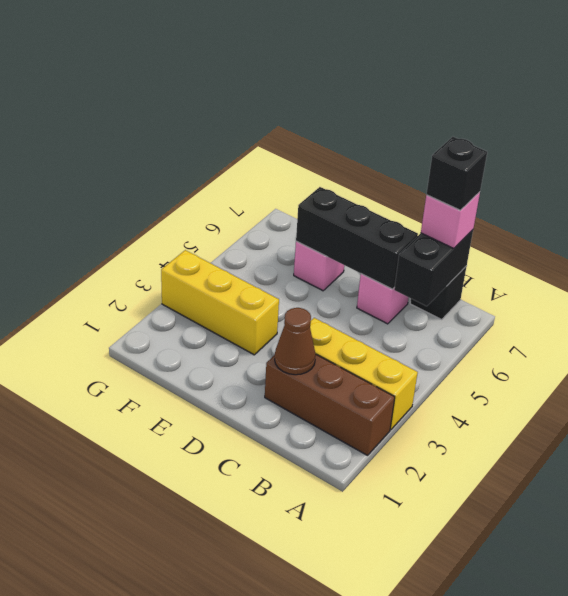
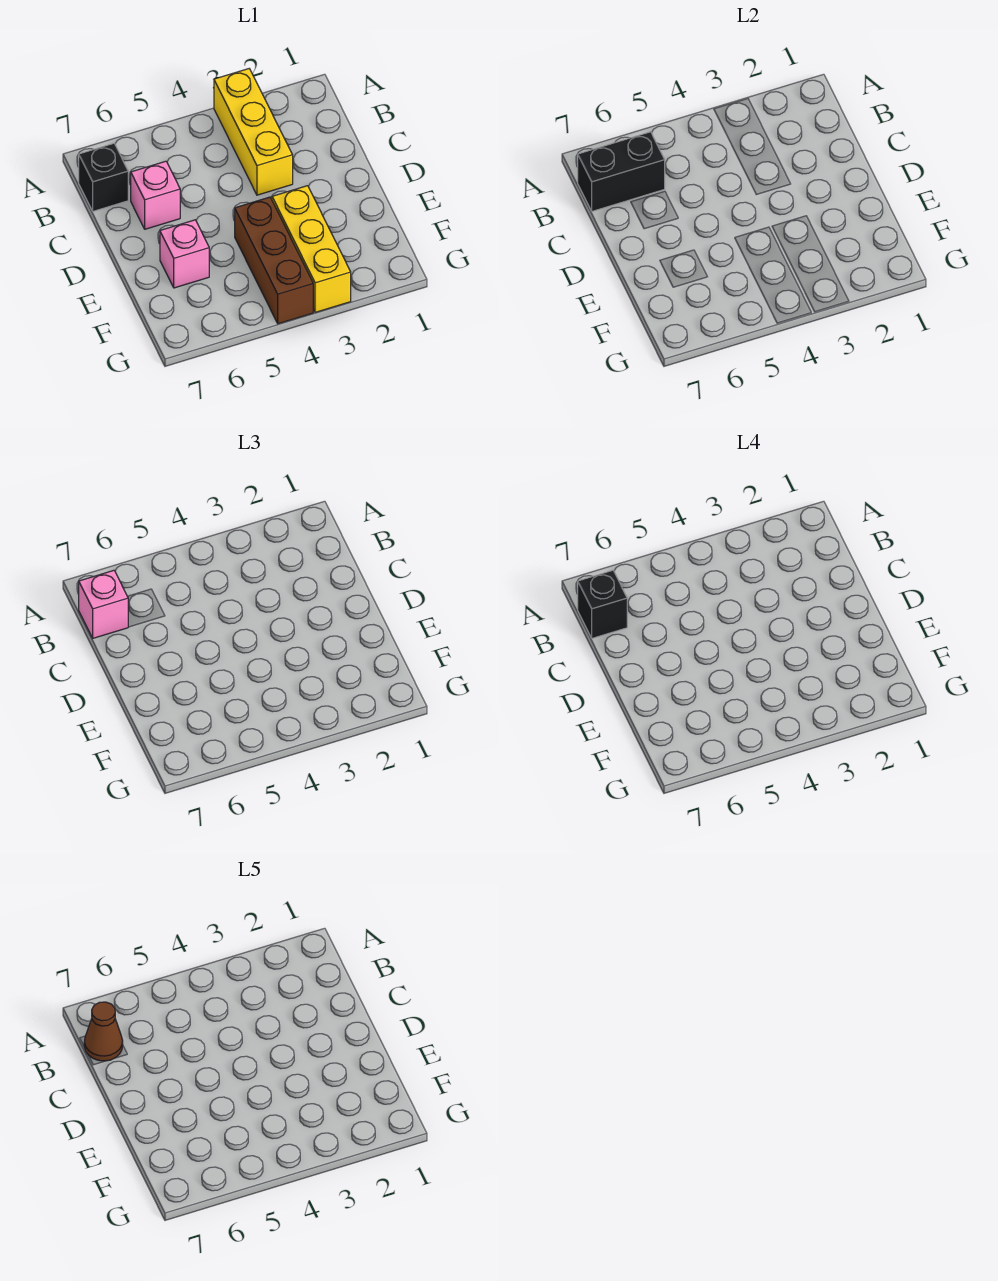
brown 1x3 brick [265,355,395,455] -> brown 1x3 brick moved to [235,197,313,324]
brown 1x1 cone [275,308,316,375] -> brown 1x1 cone moved to [84,1002,123,1061]
black 1x3 brick [296,187,418,289] -> none

